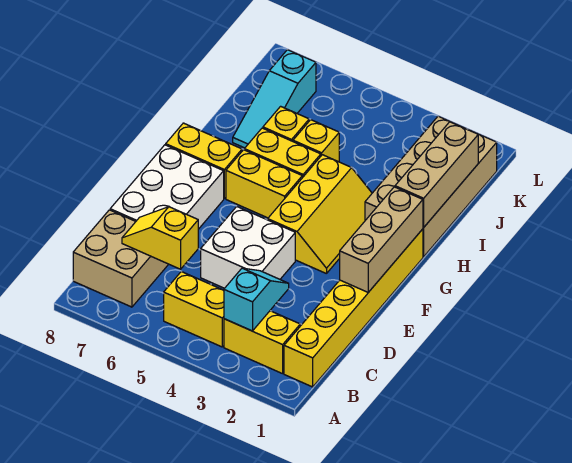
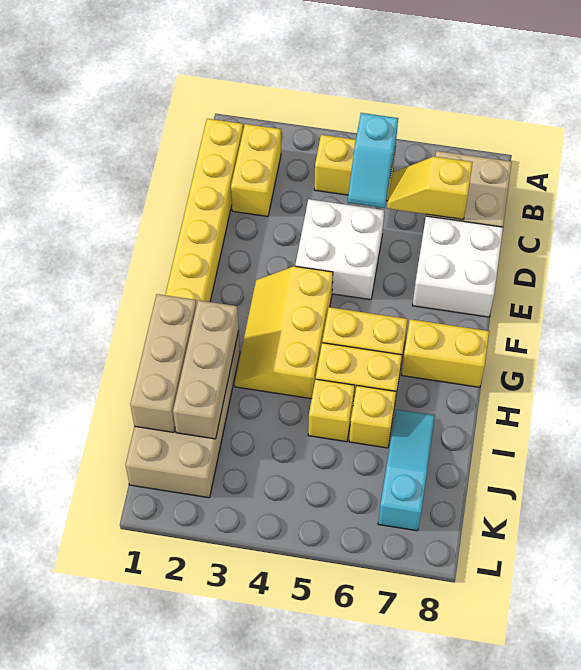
yellow 1x2 brick [224,311,300,374] -> yellow 1x2 brick turned to [231,124,281,216]
cyan 1x2 slope [224,268,289,331] -> cyan 1x2 slope moved to [348,113,398,208]
yellow 1x2 slope [122,207,198,269] -> yellow 1x2 slope turned to [387,157,473,220]
white 2x3 brick [110,145,224,229] -> white 2x2 brick [412,216,503,317]
tan 1x3 brick [340,187,423,292] -> tan 1x3 brick moved to [173,300,239,439]

